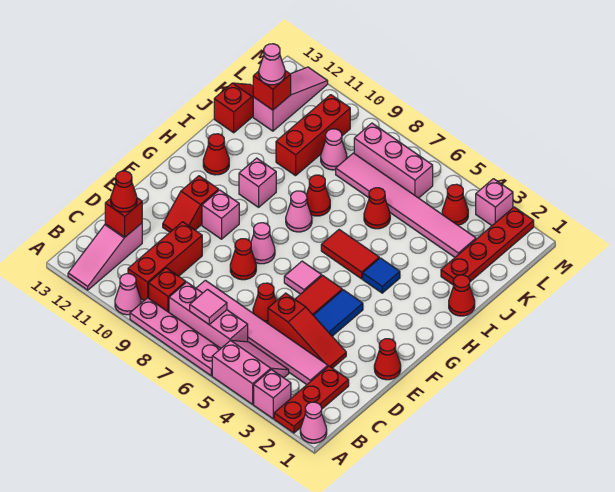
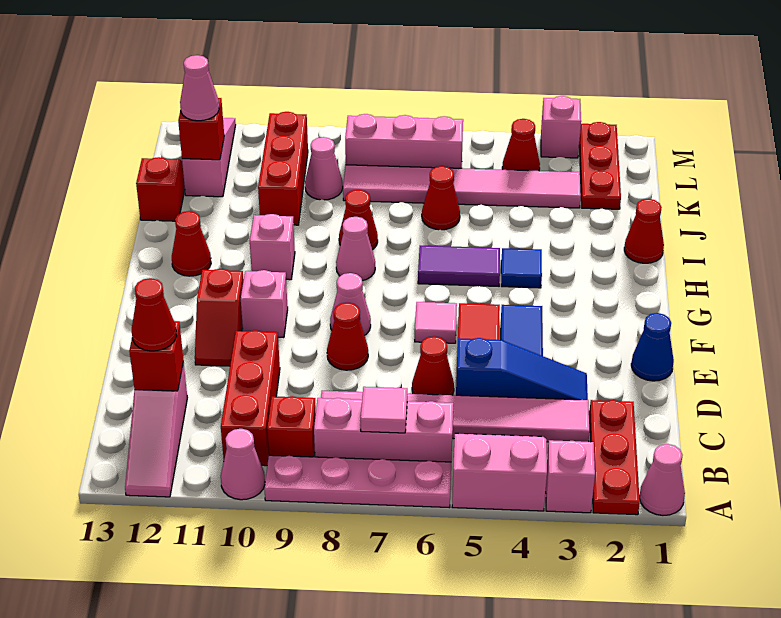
red 1x3 slope [268,293,346,368] -> blue 1x3 slope [456,338,588,400]
red 1x1 cone [374,339,401,380] -> blue 1x1 cone [631,313,674,381]
red 1x2 tile [321,230,379,279] -> purple 1x2 tile [418,246,500,286]
red 1x4 plate [441,207,534,285] -> red 1x3 plate [579,122,621,209]

